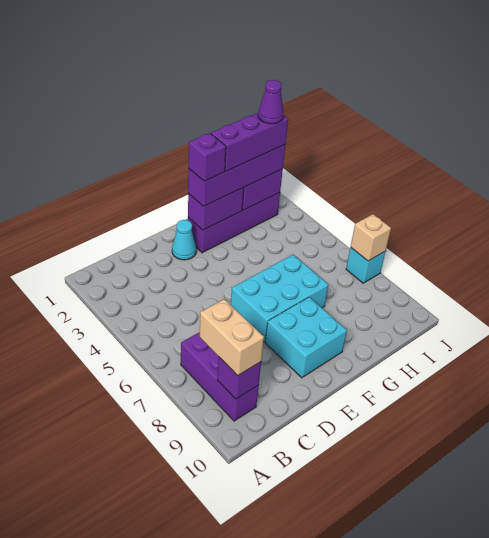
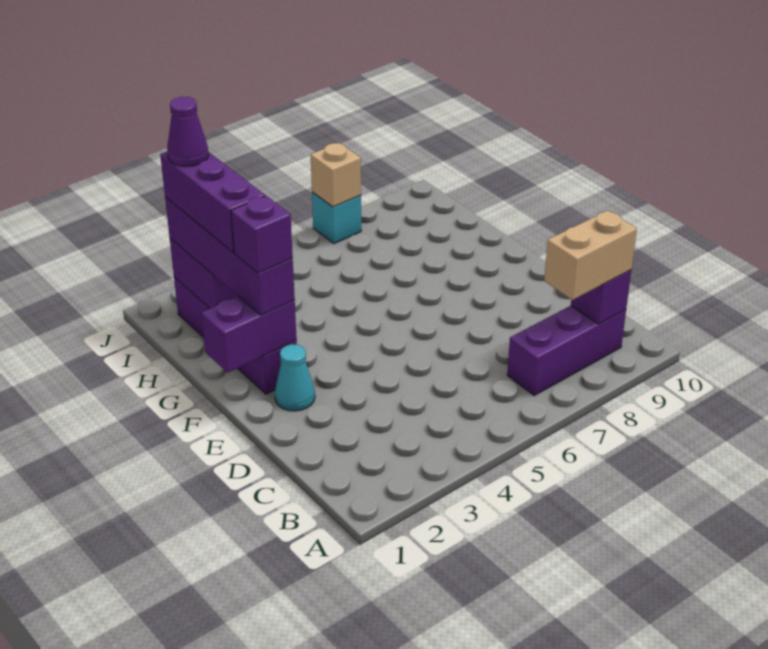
cyan 2x3 brick [231,255,328,342] -> none
cyan 2x2 brick [265,297,347,378] -> none
purple 1x2 brick [188,188,244,230] -> purple 1x2 brick turned to [201,296,297,373]

